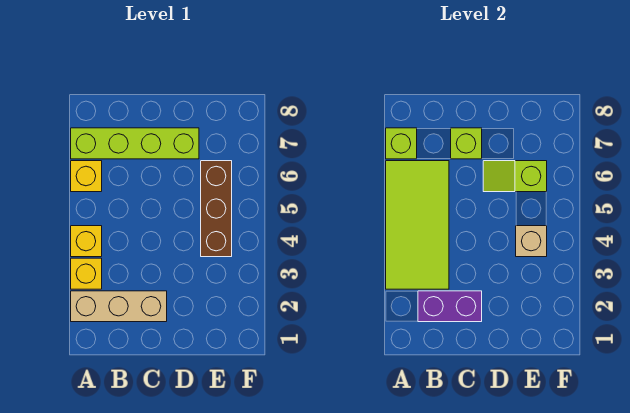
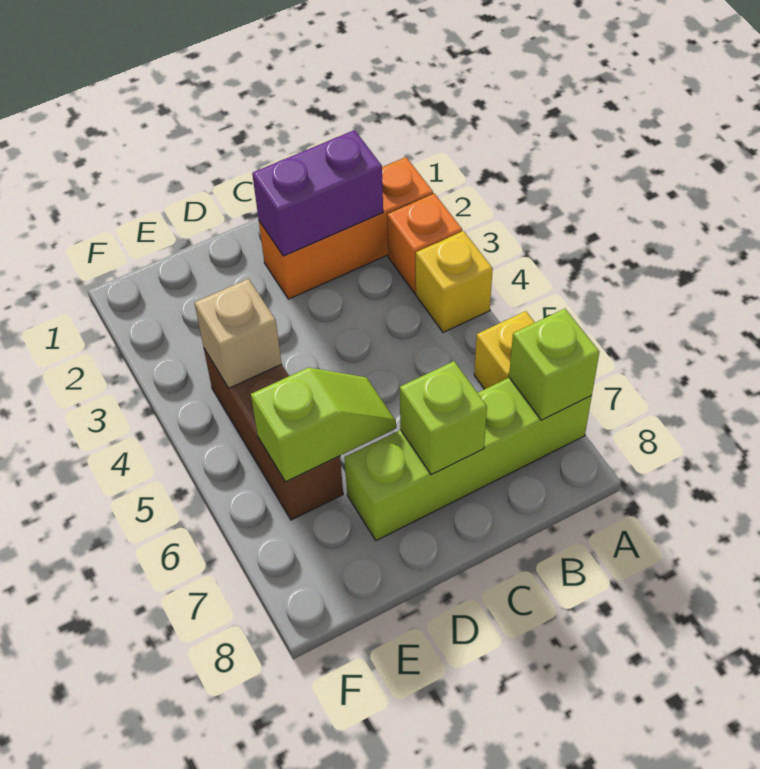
tan 1x3 brick [71,291,167,322] -> orange 1x3 brick [259,157,433,299]
yellow 1x1 brick [71,258,102,289] -> orange 1x1 brick [387,193,462,293]
lime 2x4 tile [386,161,449,289] -> none

